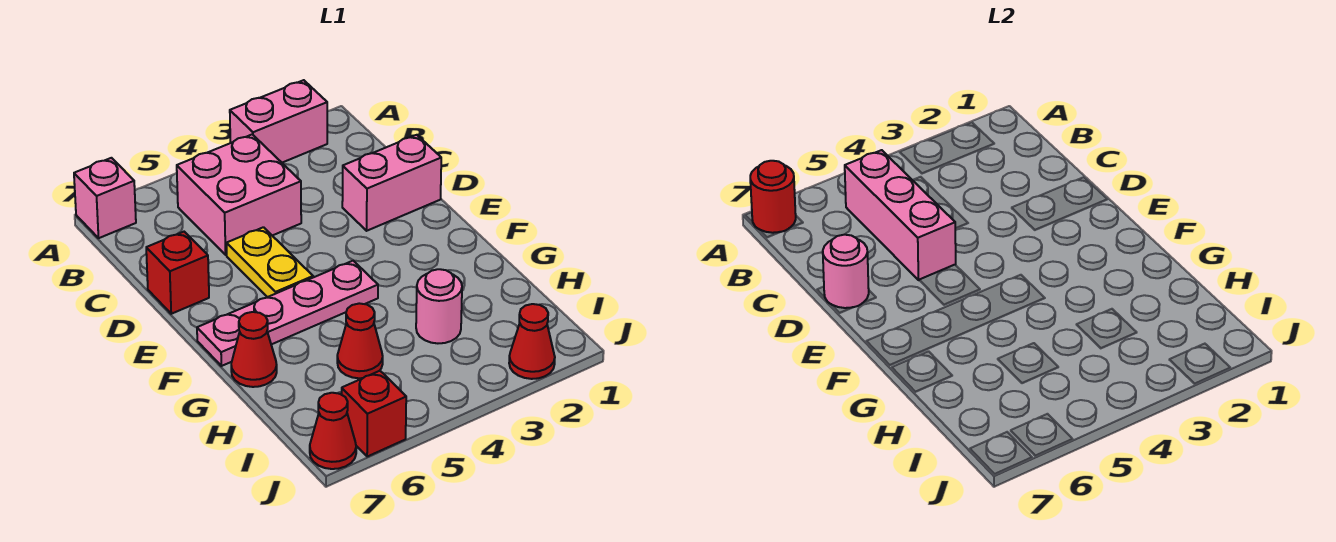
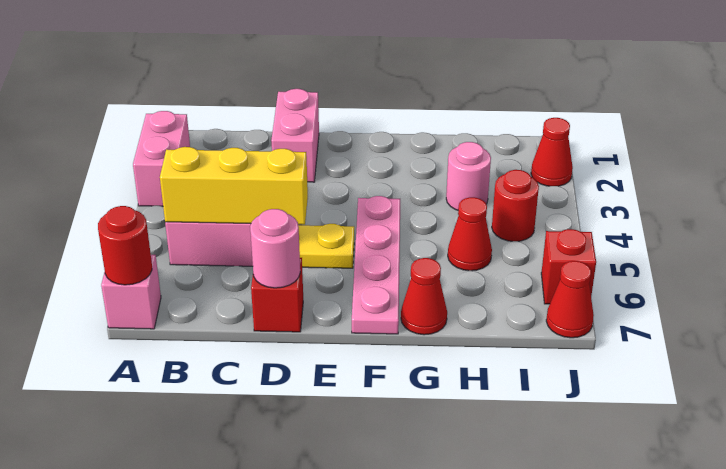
pink 1x3 brick [845,150,956,280] -> yellow 1x3 brick [160,147,308,225]
none -> red 1x1 round brick [492,170,539,241]

